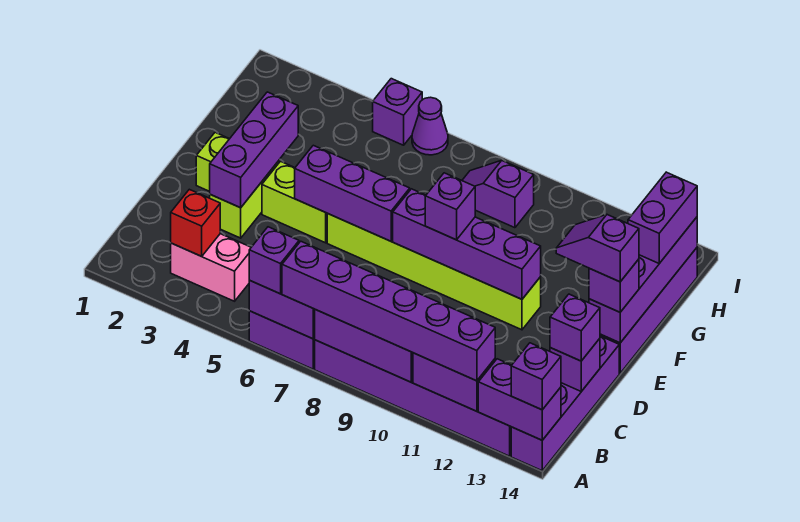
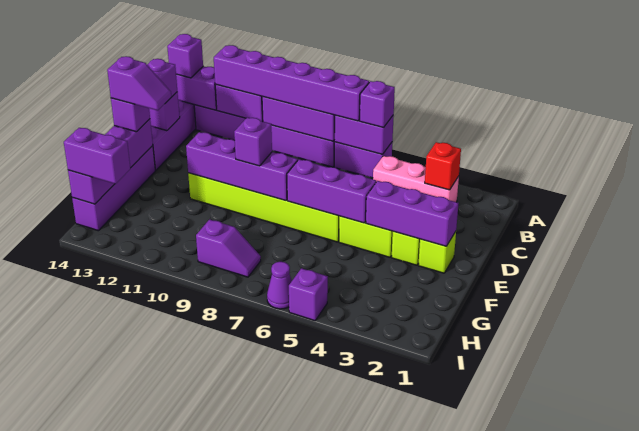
pink 1x2 brick [171,234,251,301] -> pink 1x3 brick [373,156,459,202]
purple 1x3 brick [210,92,298,208] -> purple 1x3 brick turned to [366,181,459,246]
purple 1x2 brick [628,172,697,263] -> purple 1x2 brick turned to [64,128,130,184]

